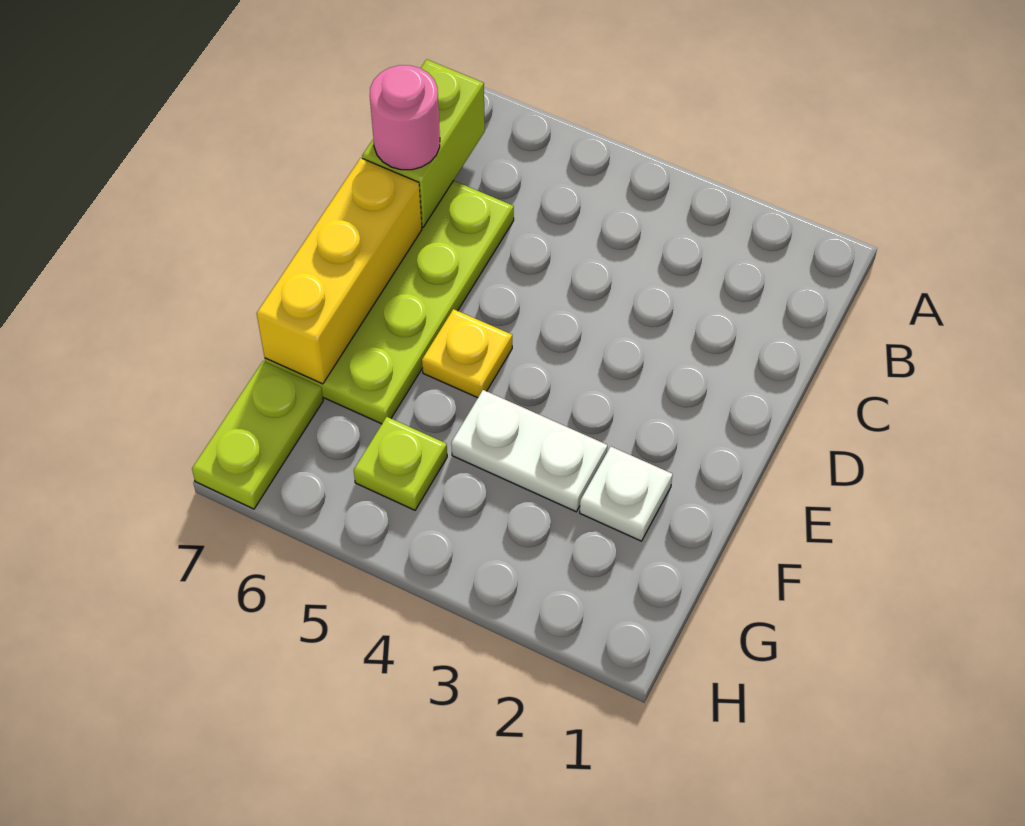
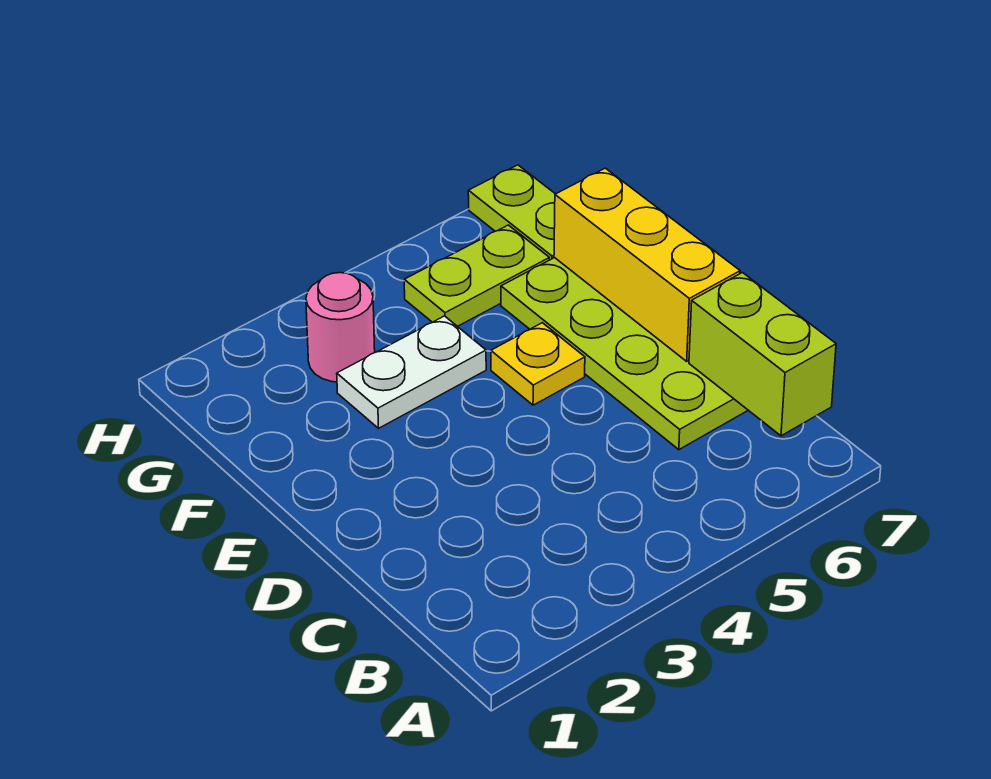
pink 1x1 round brick [370,65,440,170] -> pink 1x1 round brick moved to [306,273,375,382]
white 1x1 plate [580,447,673,541] -> none
lime 1x1 plate [354,417,447,510] -> lime 1x2 plate [404,225,549,327]

